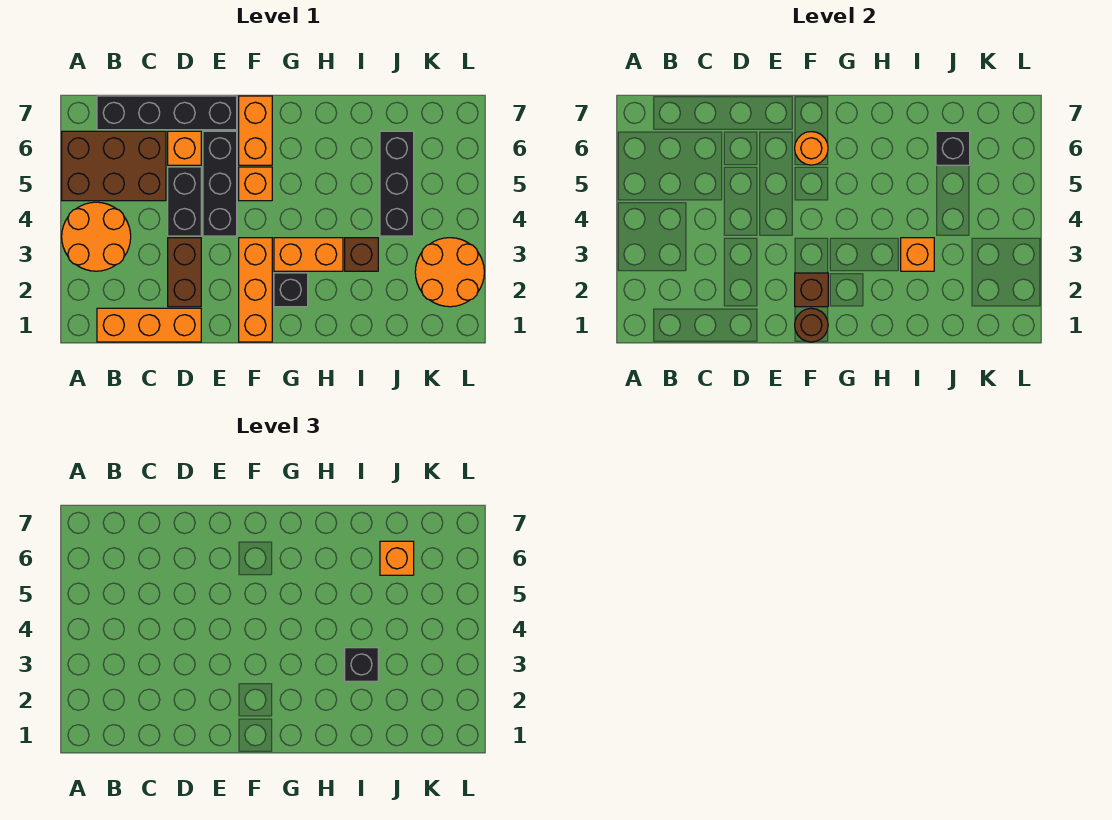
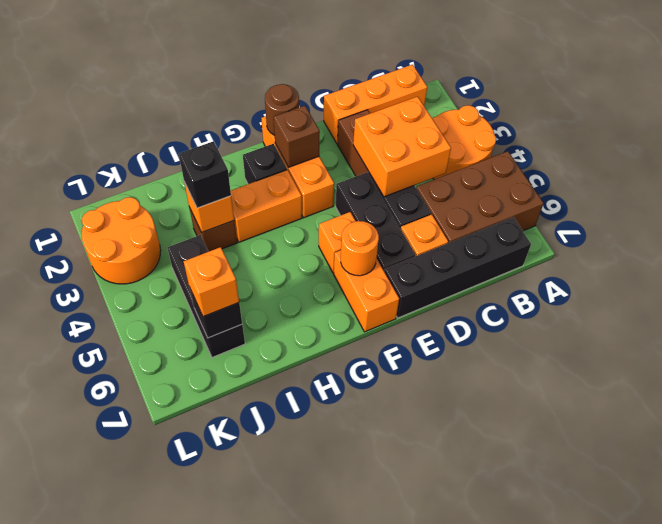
none -> orange 2x2 brick [353,97,451,197]

